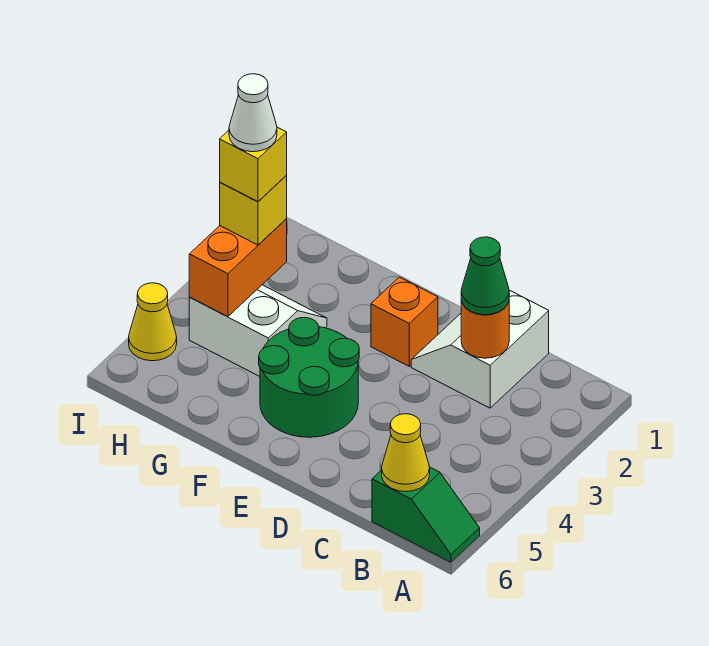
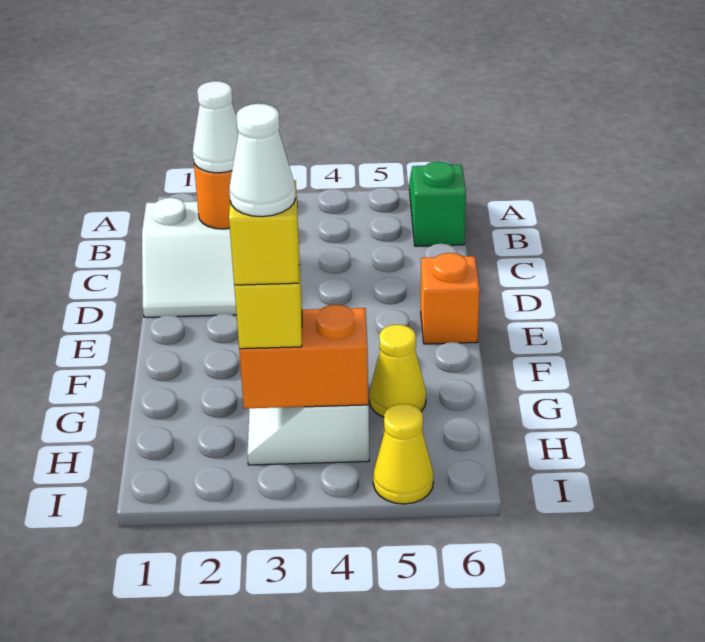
yellow 1x1 cone [382,414,430,492] -> yellow 1x1 cone moved to [369,325,426,417]
green 1x1 cone [461,237,509,315] -> white 1x1 cone [193,81,239,173]
orange 1x1 brick [371,277,438,366] -> orange 1x1 brick moved to [421,253,480,344]
green 2x2 round brick [259,318,359,437] -> none

